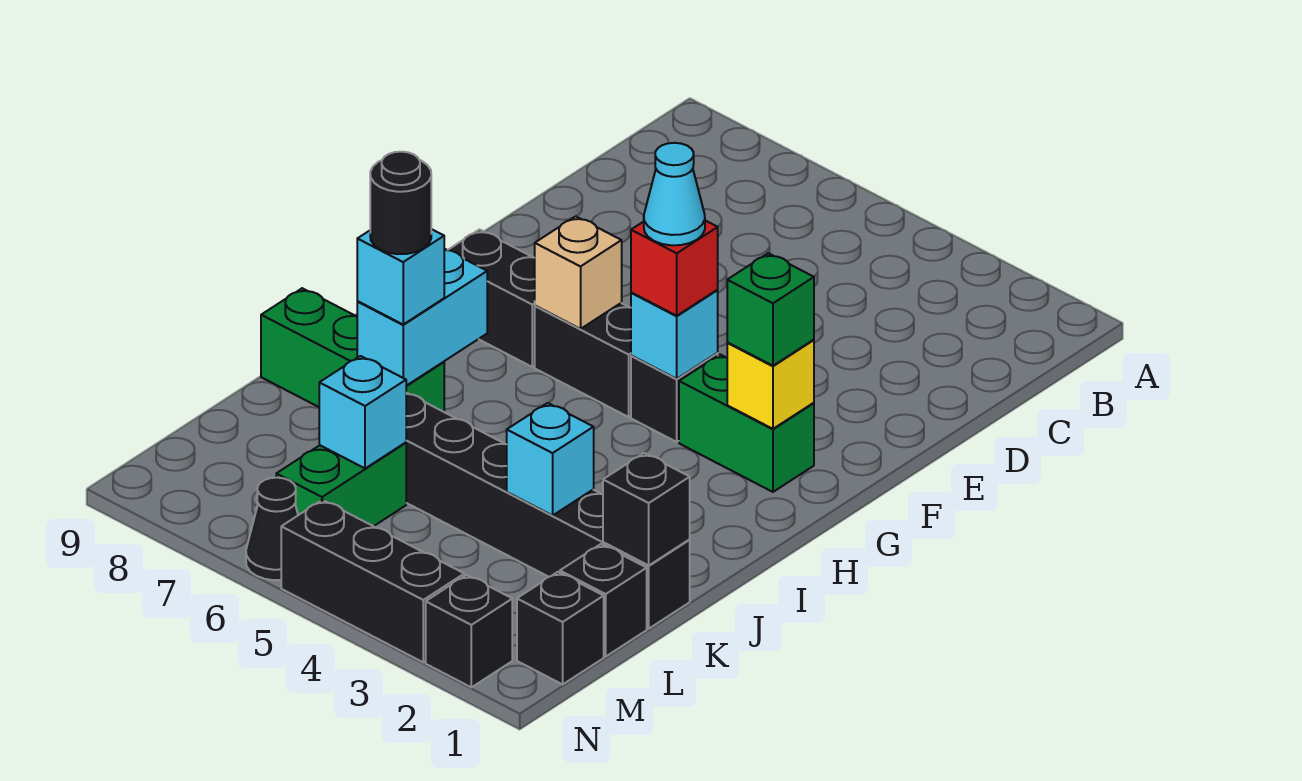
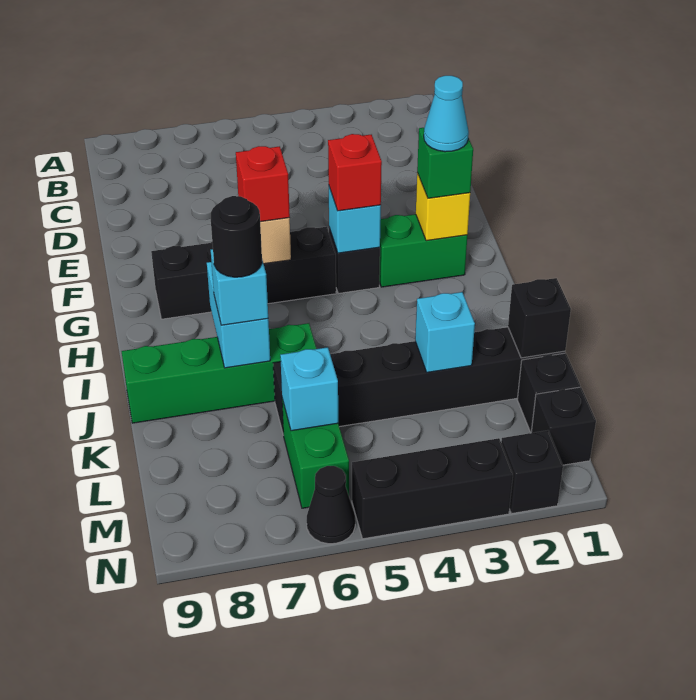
cyan 1x1 cone [644,143,705,245] -> cyan 1x1 cone moved to [424,76,469,152]
none -> red 1x1 brick [236,146,290,222]
green 1x3 brick [261,288,444,412] -> green 1x4 brick [122,323,317,423]

